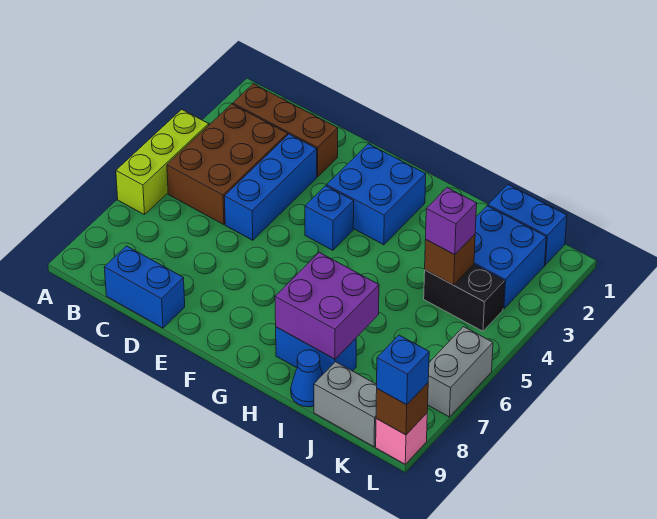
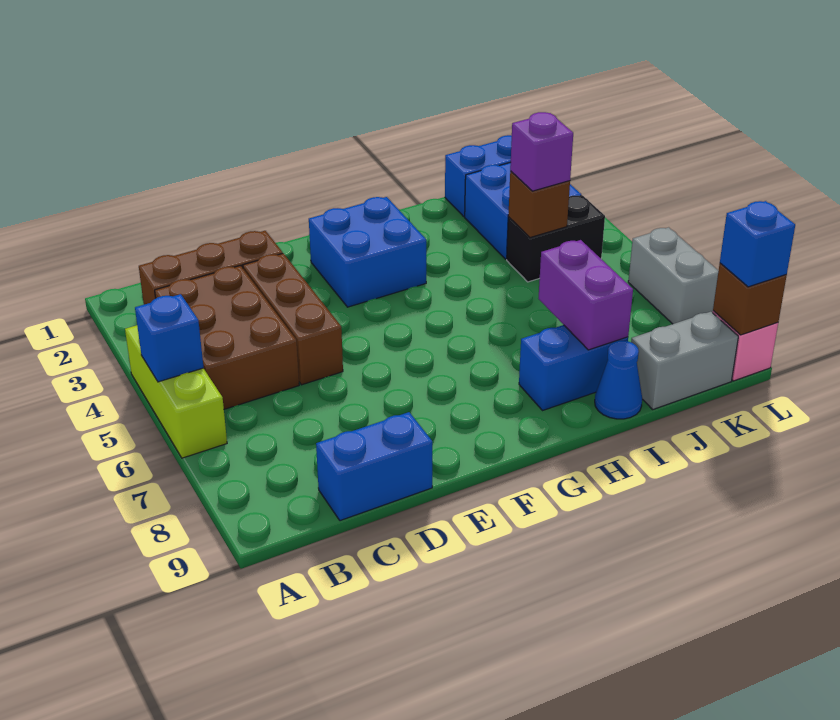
blue 1x3 brick [224,134,317,240] -> brown 1x3 brick [243,253,343,385]
blue 1x1 brick [305,186,354,250] -> blue 1x1 brick moved to [135,294,204,382]
purple 2x2 brick [275,252,379,359] -> purple 1x2 brick [538,240,633,350]

